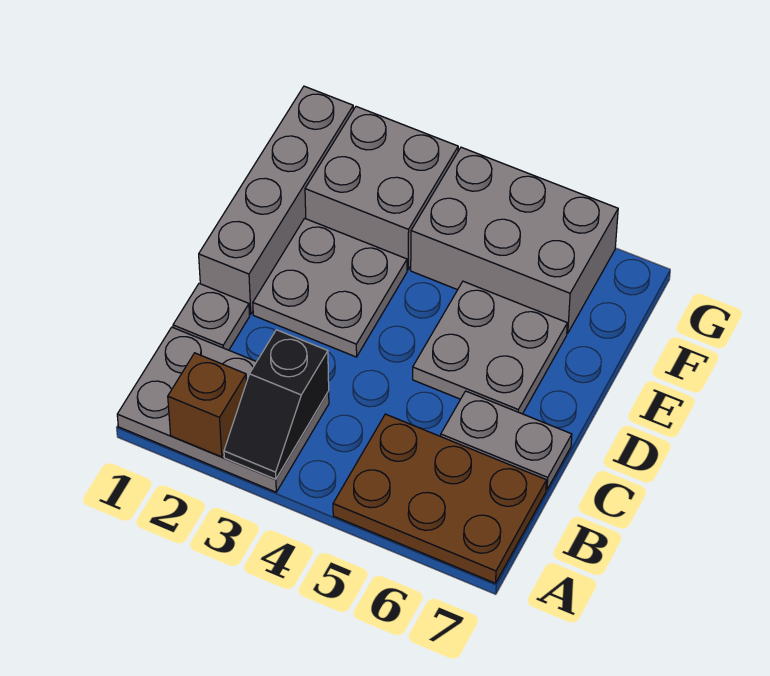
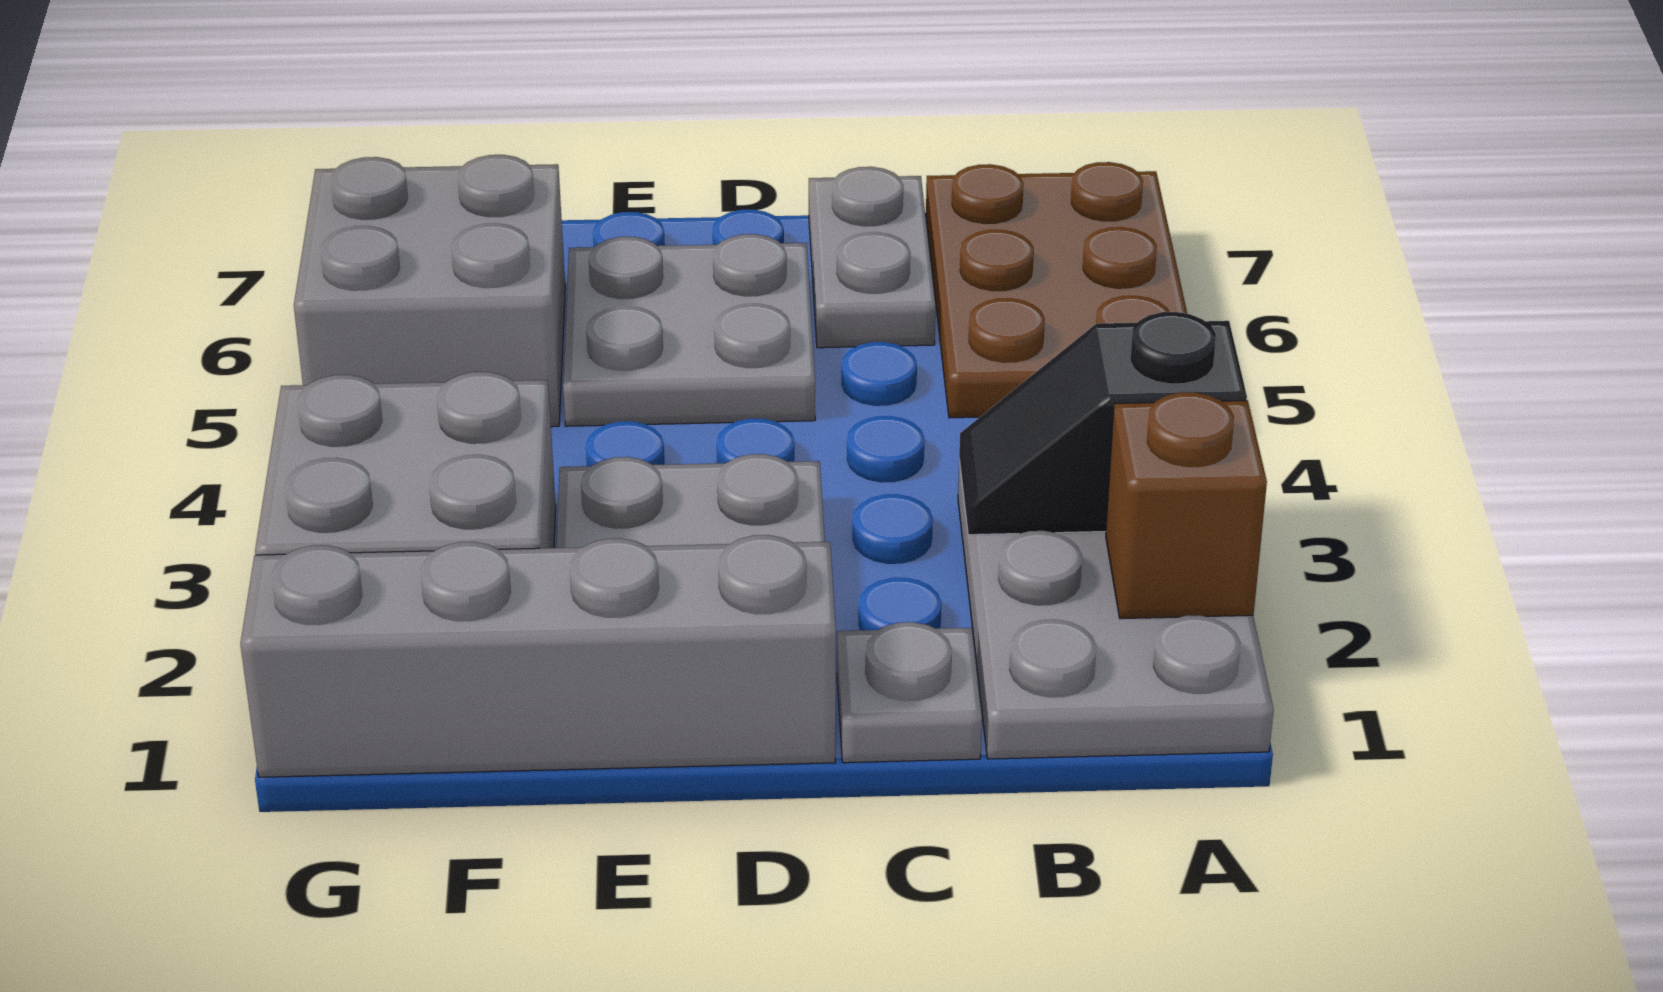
black 1x2 slope [224,330,329,479] -> black 1x2 slope turned to [959,312,1247,535]
grey 2x3 brick [411,147,618,333] -> grey 2x2 brick [294,155,565,427]

